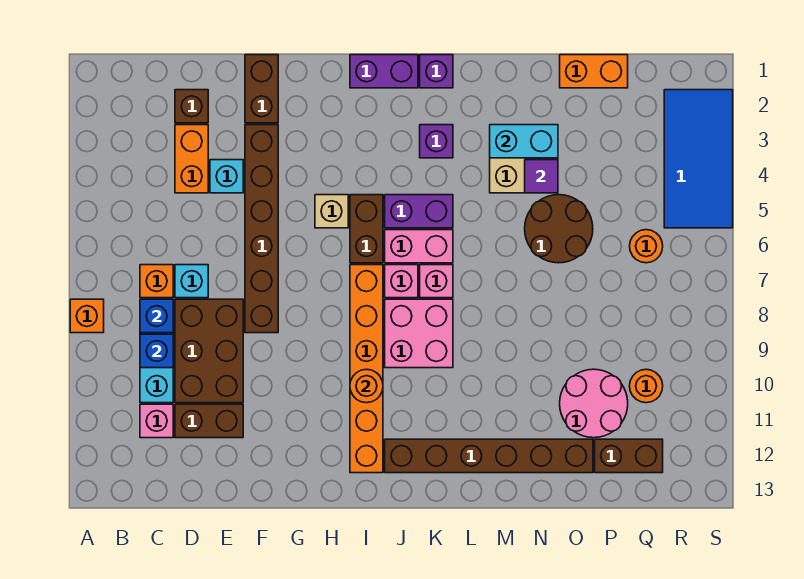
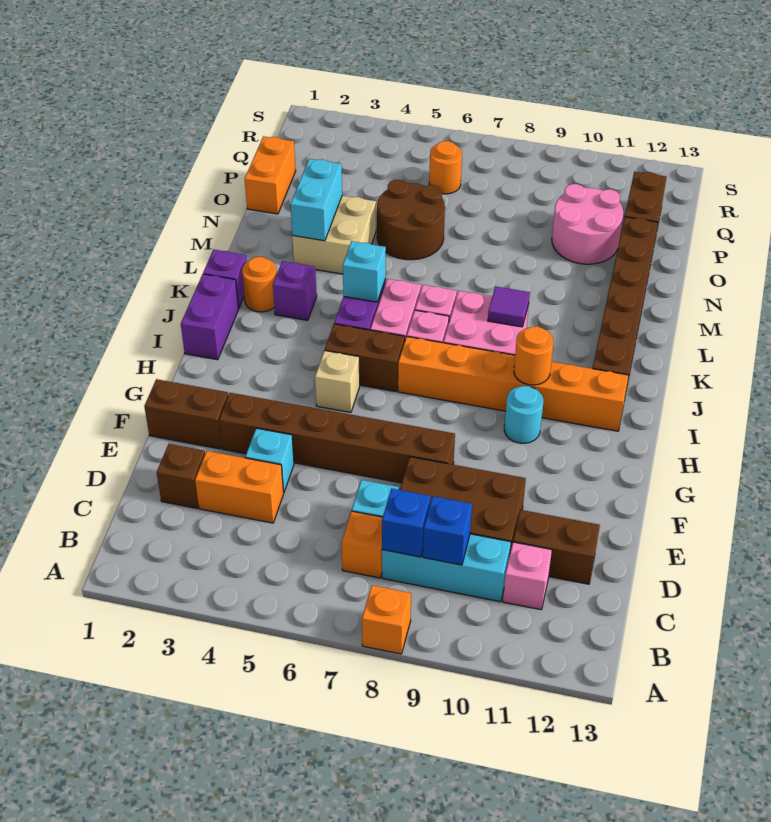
brown 1x2 brick [175,404,243,438] -> brown 1x2 brick turned to [513,510,600,584]
none -> cyan 1x1 round brick [504,386,543,443]
none -> cyan 1x1 brick [343,241,386,302]
purple 1x1 tile [525,160,558,193] -> purple 1x1 tile moved to [488,286,530,327]
orange 1x1 round brick [630,369,663,403] -> orange 1x1 round brick moved to [242,257,277,312]
blue 2x4 tile [664,90,733,228] -> none

